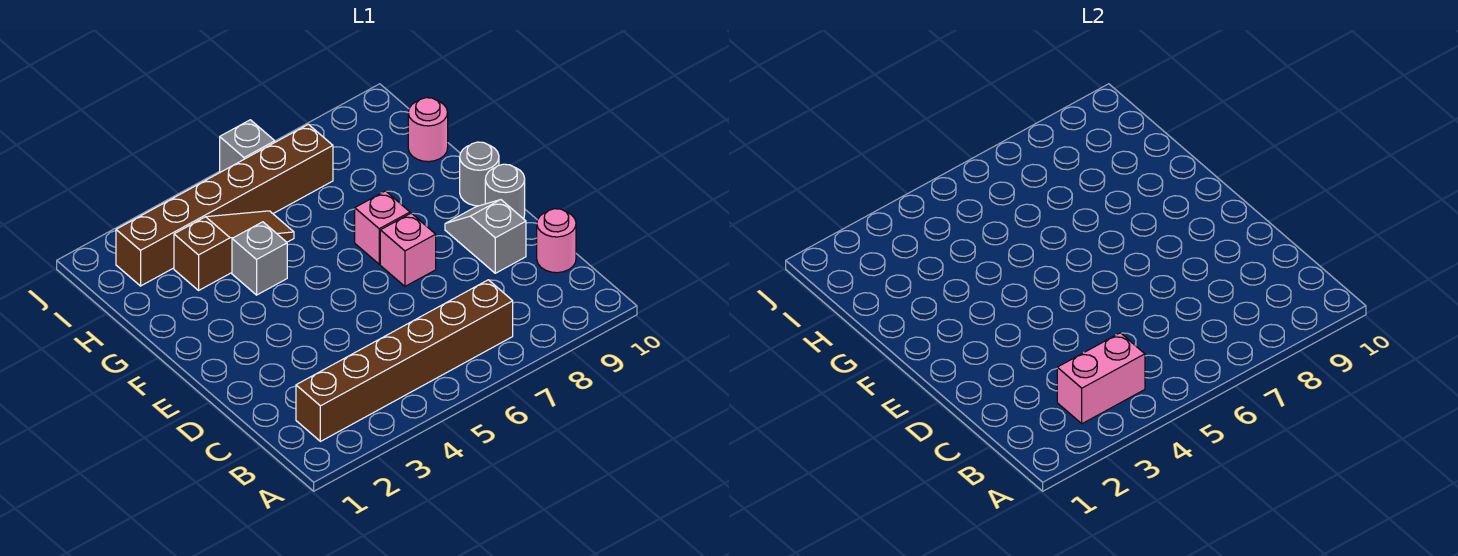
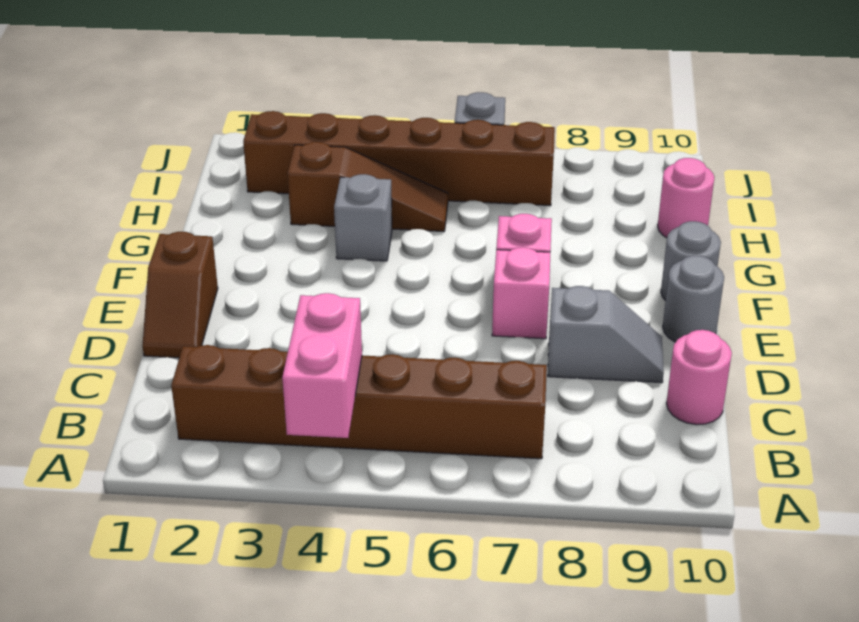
pink 1x2 brick [1057,333,1145,424] -> pink 1x2 brick turned to [282,293,362,438]
none -> brown 1x2 slope [143,232,218,358]
grey 1x2 slope [445,200,526,273] -> grey 1x2 slope turned to [548,286,664,383]

